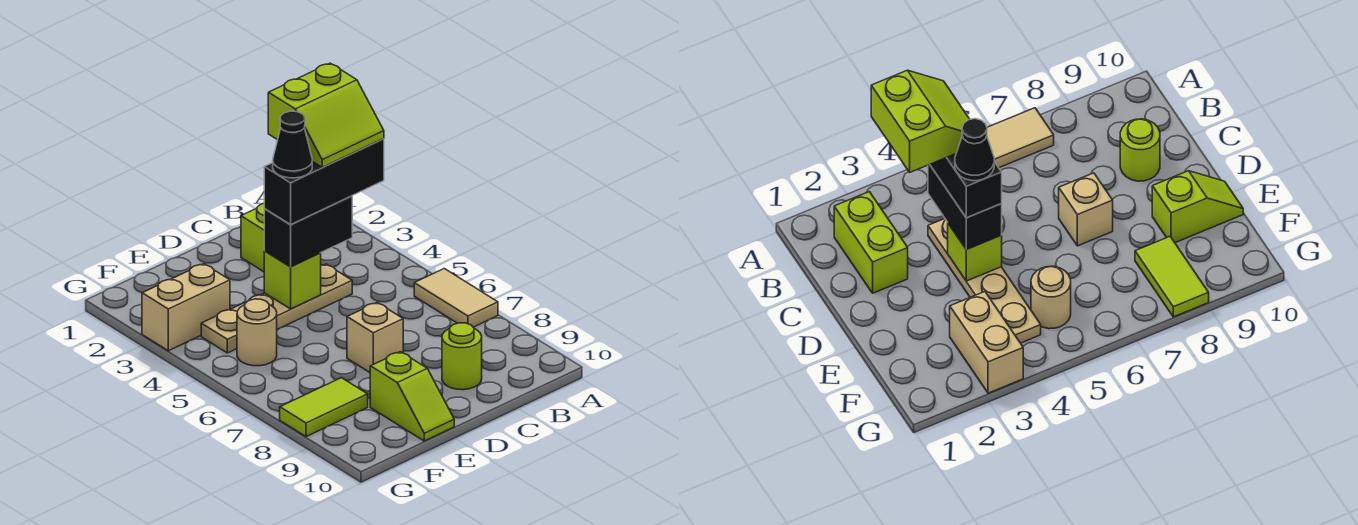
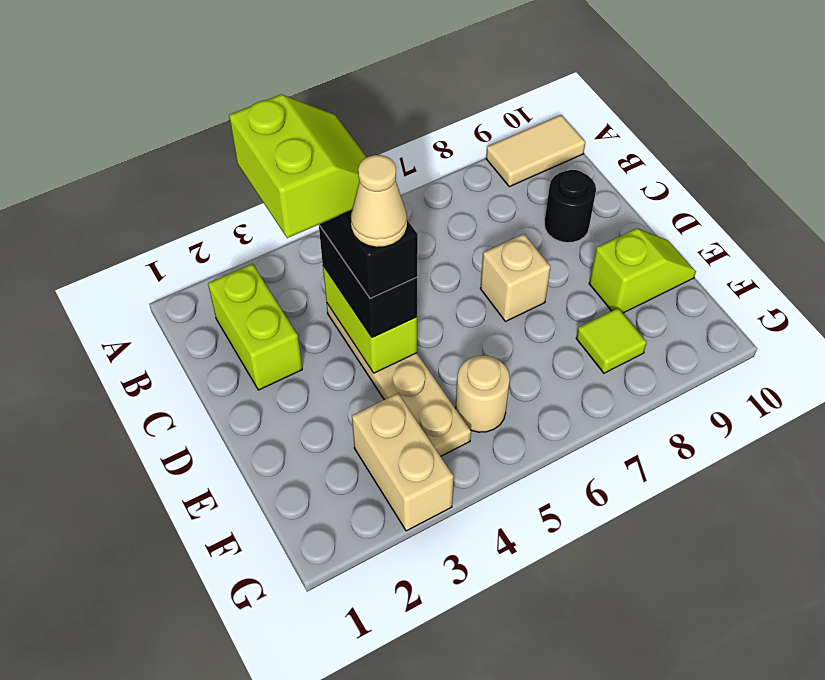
tan 1x2 tile [414,269,498,327] -> tan 1x2 tile moved to [486,115,585,187]
lime 1x1 round brick [442,323,482,390] -> black 1x1 round brick [544,170,596,243]
lime 1x1 brick [264,251,321,309] -> lime 1x2 brick [323,266,417,373]
black 1x1 cone [273,111,312,178] -> tan 1x1 cone [351,155,407,247]
lime 1x2 tile [280,378,368,437] -> lime 1x1 tile [576,308,647,373]

